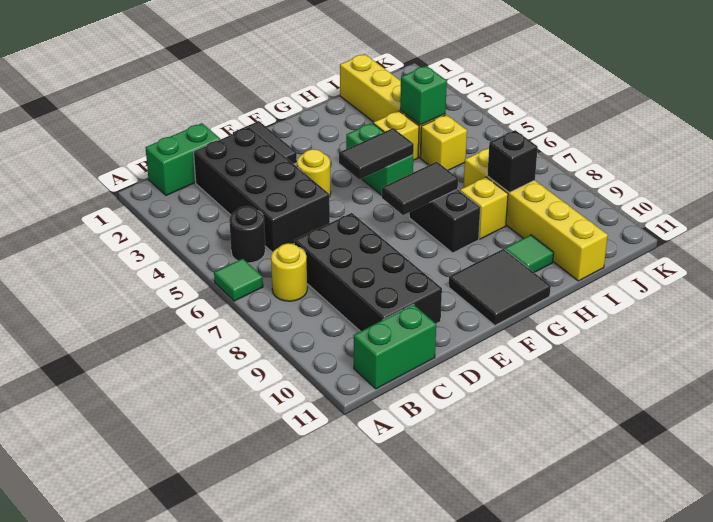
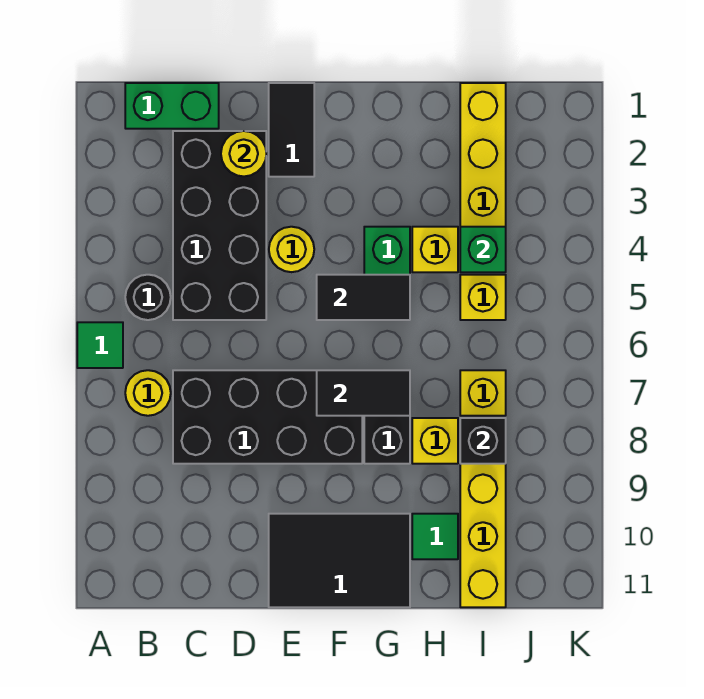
green 1x2 brick [353,304,436,389] -> none
black 2x4 brick [294,213,442,331] -> black 2x4 brick turned to [173,370,362,464]
none -> yellow 1x1 round brick [221,131,266,176]
black 2x2 tile [449,249,551,325] -> black 2x3 tile [269,514,410,607]

